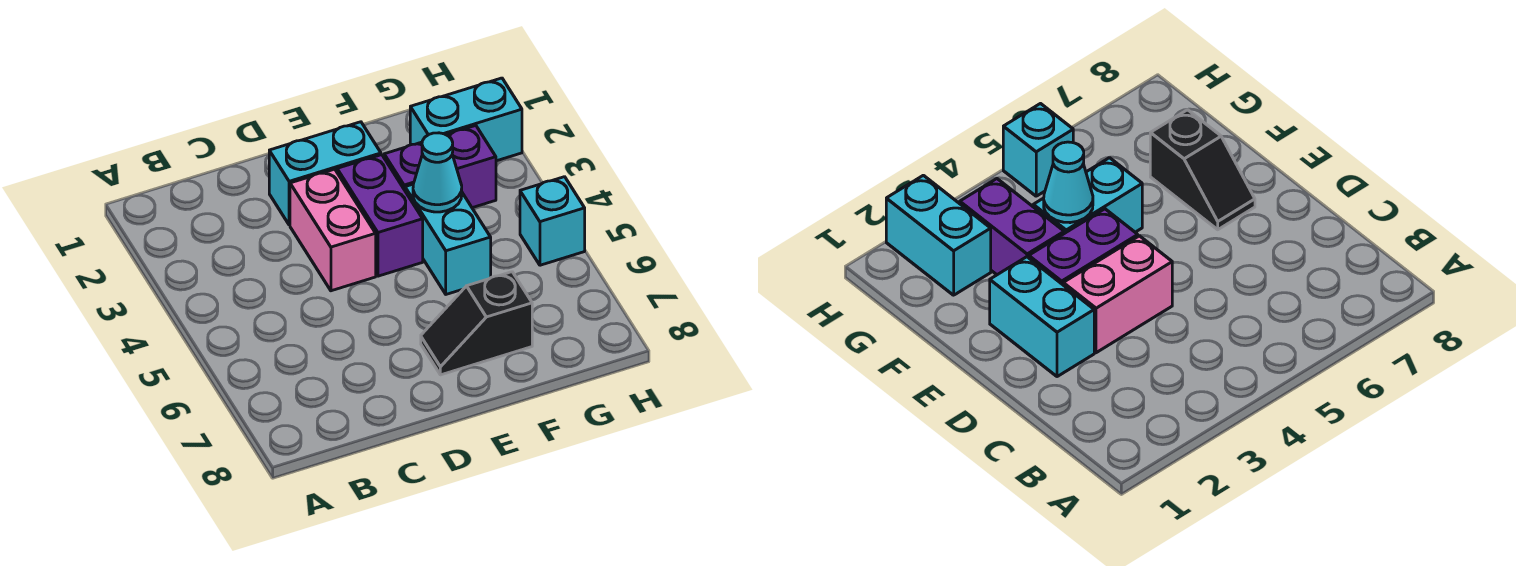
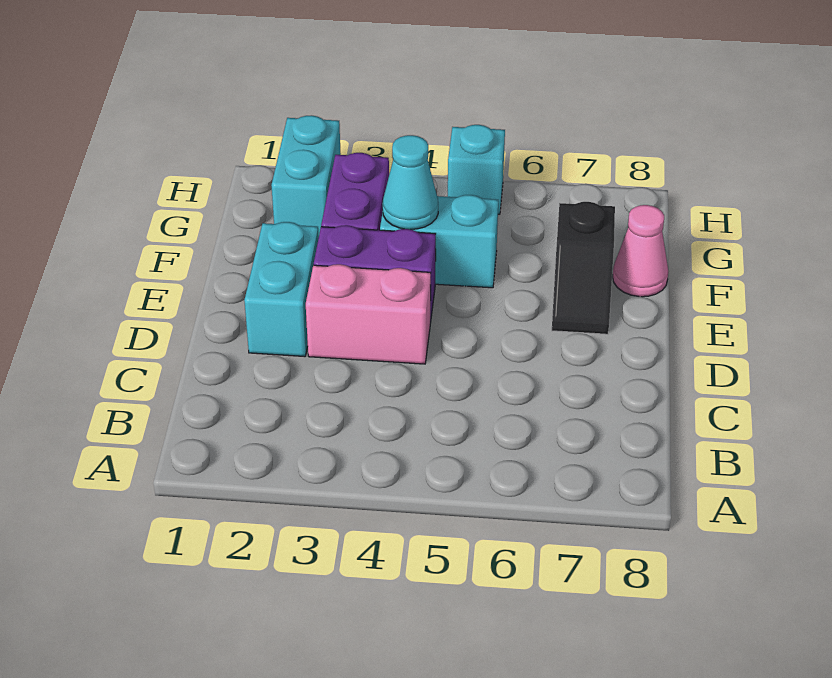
none -> pink 1x1 cone [612,205,668,297]

